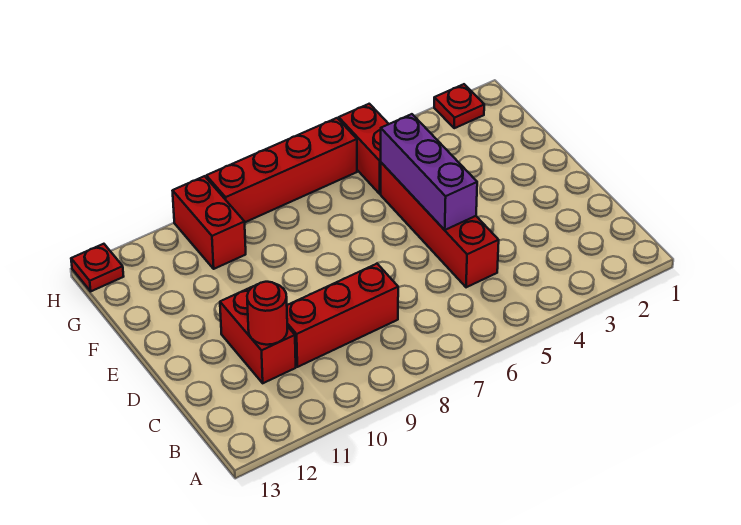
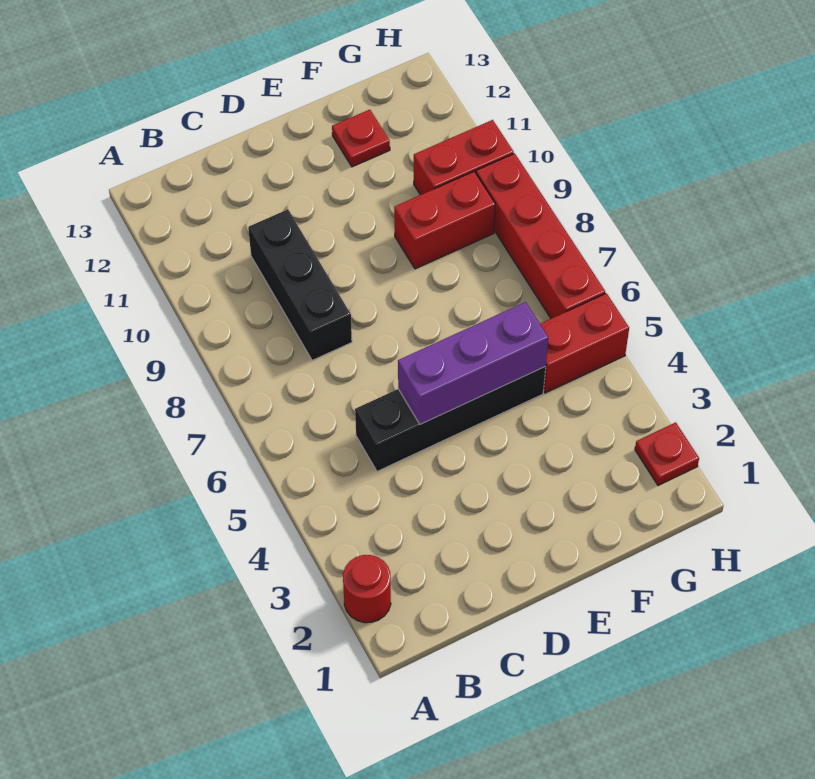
red 1x4 brick [381,163,499,287] -> black 1x4 brick [355,367,546,471]
red 1x3 brick [287,264,398,367] -> black 1x3 brick [248,209,352,360]
red 1x2 brick [220,287,296,383] -> red 1x2 brick moved to [394,172,495,269]
red 1x1 round brick [247,282,287,345] -> red 1x1 round brick moved to [343,555,391,623]
red 1x1 plate [71,244,124,291] -> red 1x1 plate moved to [332,110,390,167]

